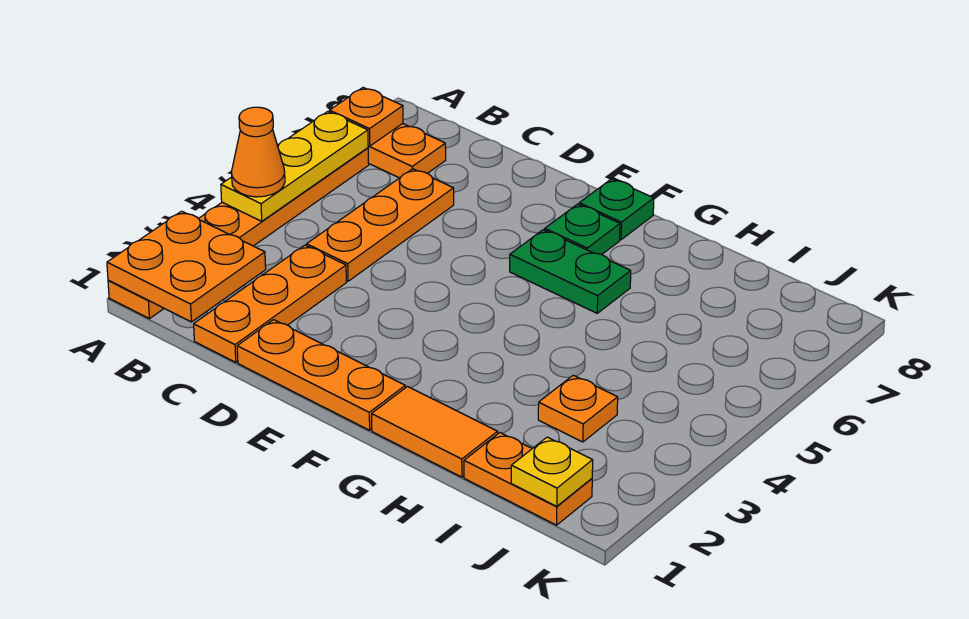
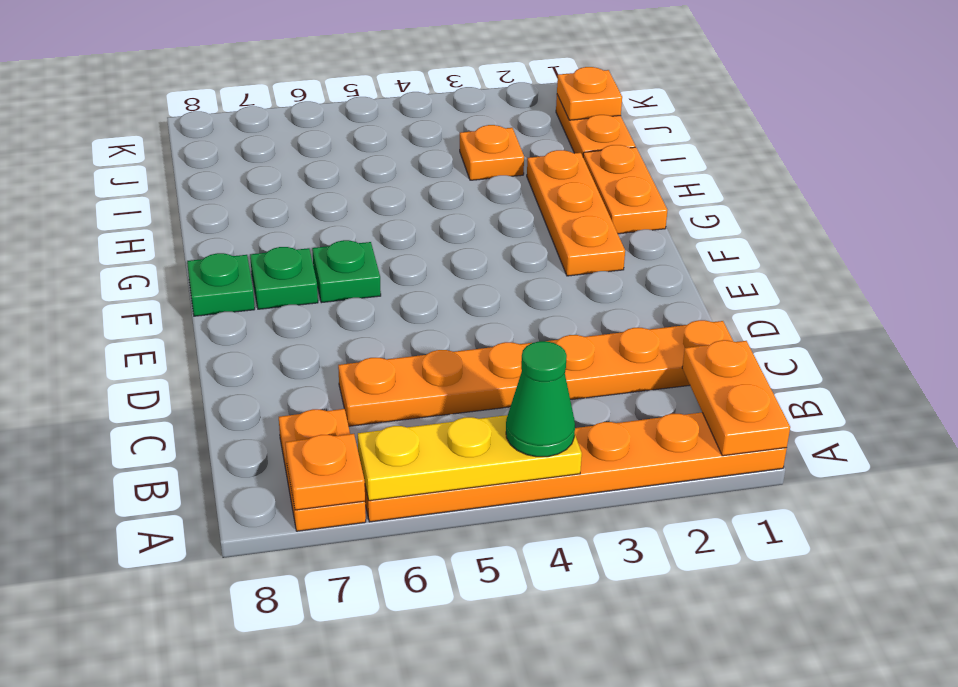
orange 2x2 plate [107,211,266,322] -> orange 1x2 plate [682,340,790,456]
orange 1x1 cone [232,107,285,197] -> green 1x1 cone [506,341,575,457]
orange 1x3 plate [237,320,405,430] -> orange 1x3 plate moved to [527,150,625,276]
green 1x2 plate [510,230,631,313] -> green 1x1 plate [312,240,381,303]
orange 1x2 tile [372,387,498,477] -> orange 1x2 plate [583,145,667,234]
yellow 1x1 plate [511,437,593,506] -> orange 1x1 plate [557,67,622,120]

